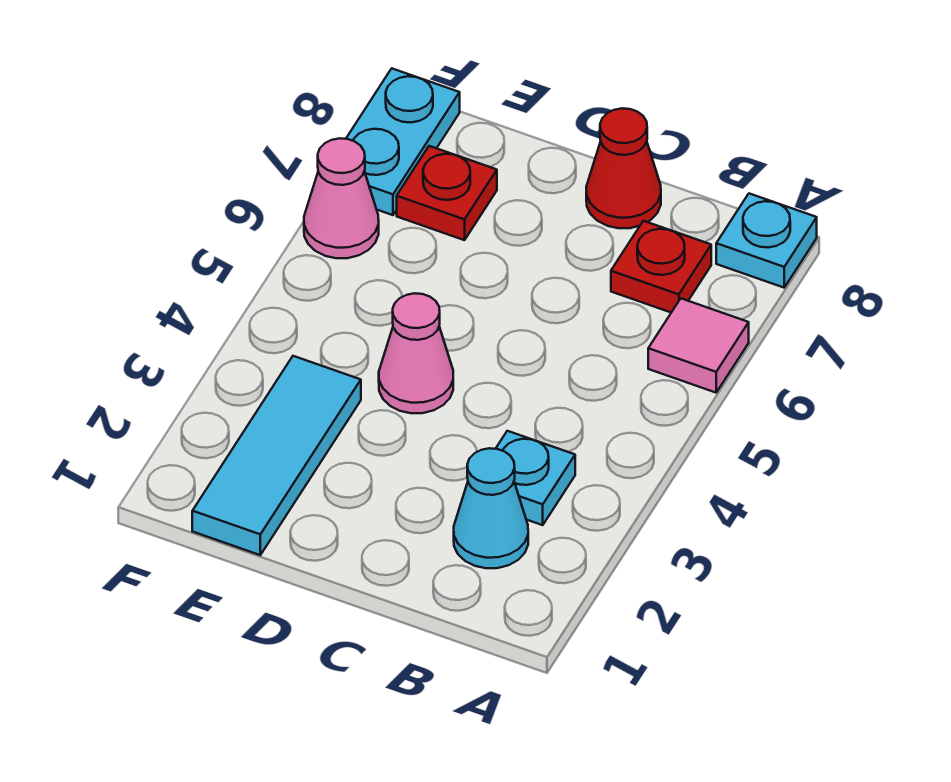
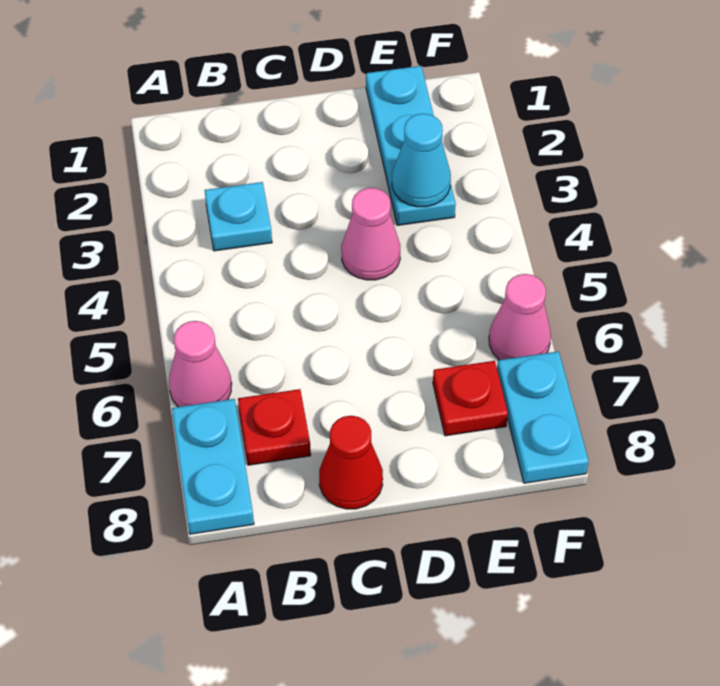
pink 1x1 tile [648,299,749,393] -> pink 1x1 cone [169,321,232,407]
cyan 1x1 plate [716,194,817,288] -> cyan 1x2 plate [172,399,254,534]
cyan 1x1 cone [454,448,528,568] -> cyan 1x1 cone moved to [392,114,451,207]
cyan 1x3 tile [192,356,361,555] -> cyan 1x3 plate [366,66,456,226]

